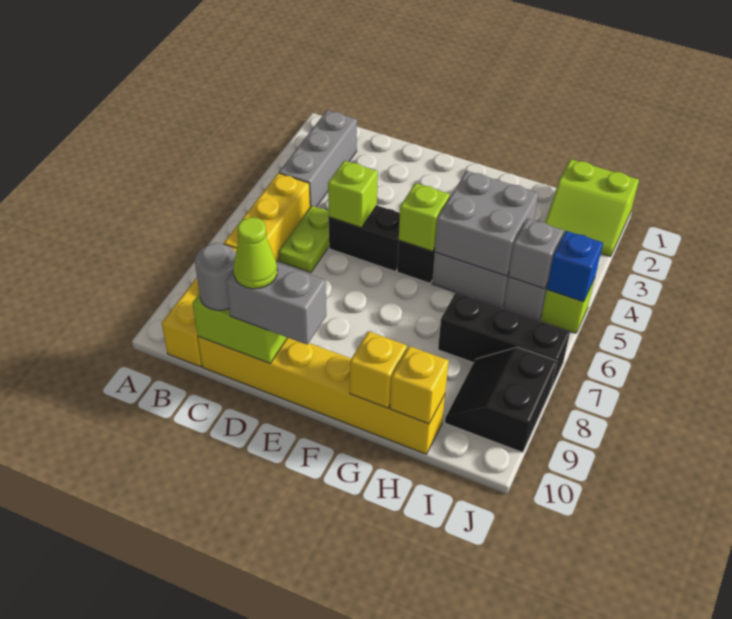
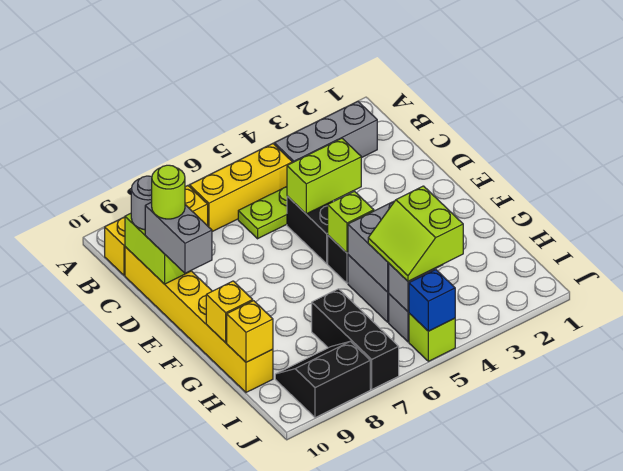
lime 1x1 brick [328,161,378,228] -> lime 1x2 brick [287,138,361,214]
lime 1x1 cone [233,217,277,289] -> lime 1x1 round brick [152,165,185,219]
lime 2x2 slope [545,159,639,257] -> lime 2x2 slope moved to [368,186,463,281]

